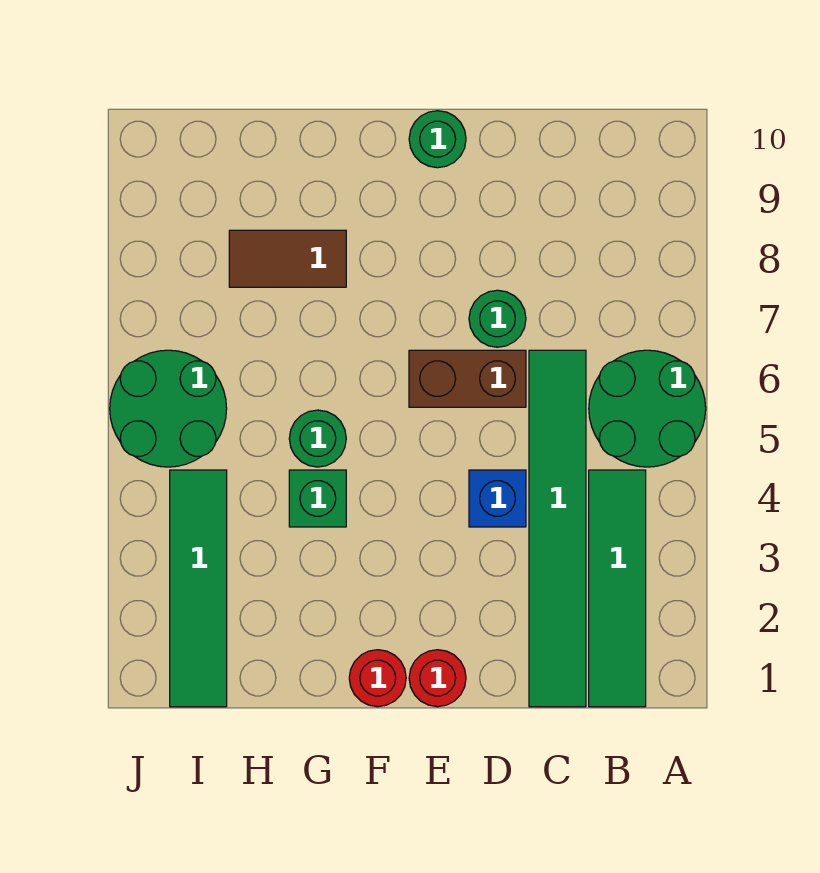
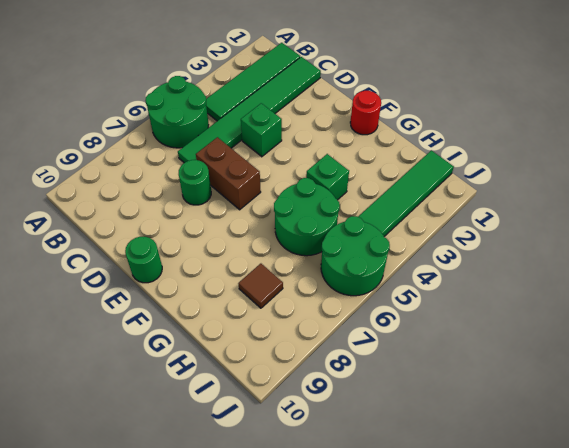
blue 1x1 brick [469,470,526,527] -> green 1x1 brick [241,103,282,157]
red 1x1 round brick [409,650,466,707] -> none
green 1x1 round brick [289,410,346,467] -> green 2x2 round brick [274,178,340,256]
brown 1x2 tile [229,230,346,287] -> brown 1x1 tile [238,264,283,308]

